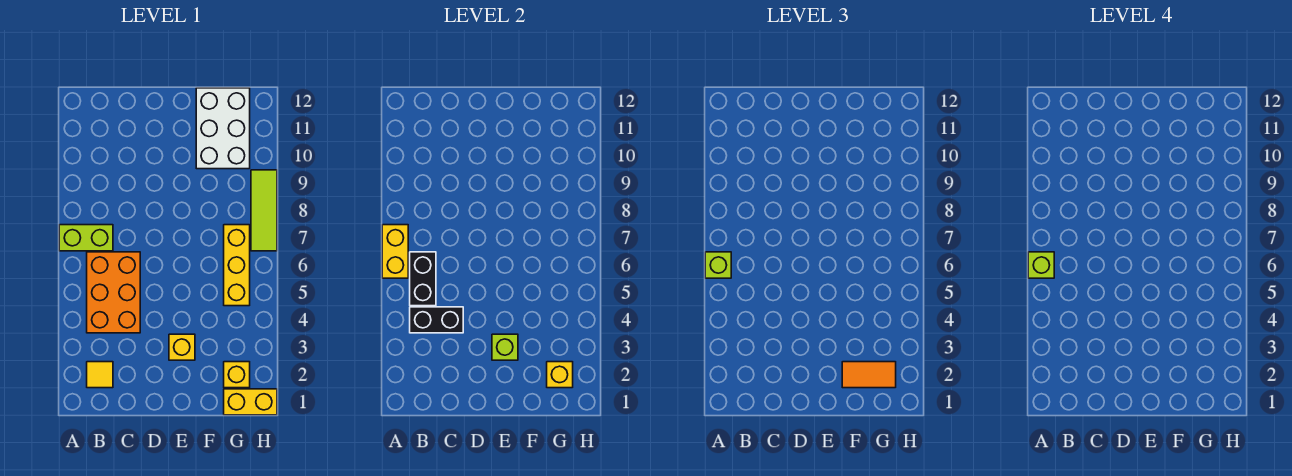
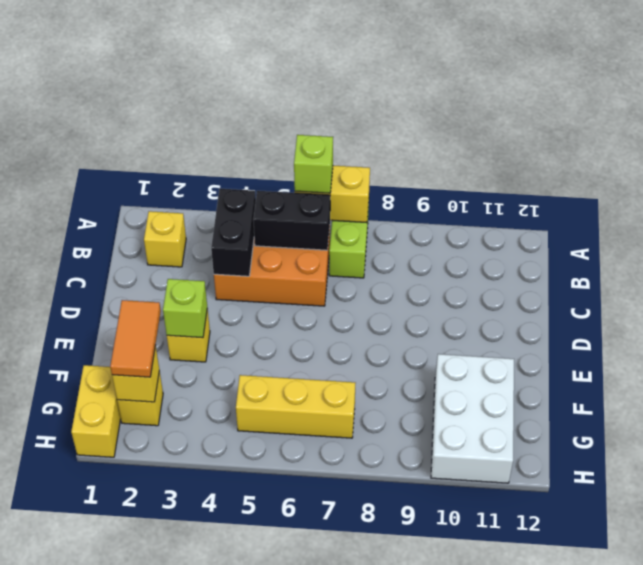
lime 1x1 brick [1028,252,1054,278] -> none
yellow 1x1 tile [87,362,113,388] -> yellow 1x1 brick [144,211,186,267]
white 2x3 brick [196,88,250,169] -> white 2x3 brick turned to [431,354,514,483]
lime 1x3 tile [251,170,277,251] -> none

